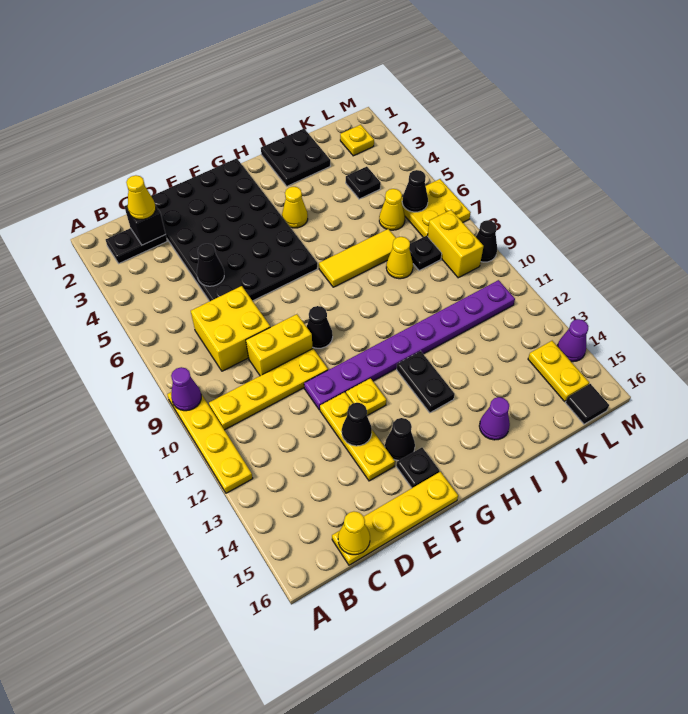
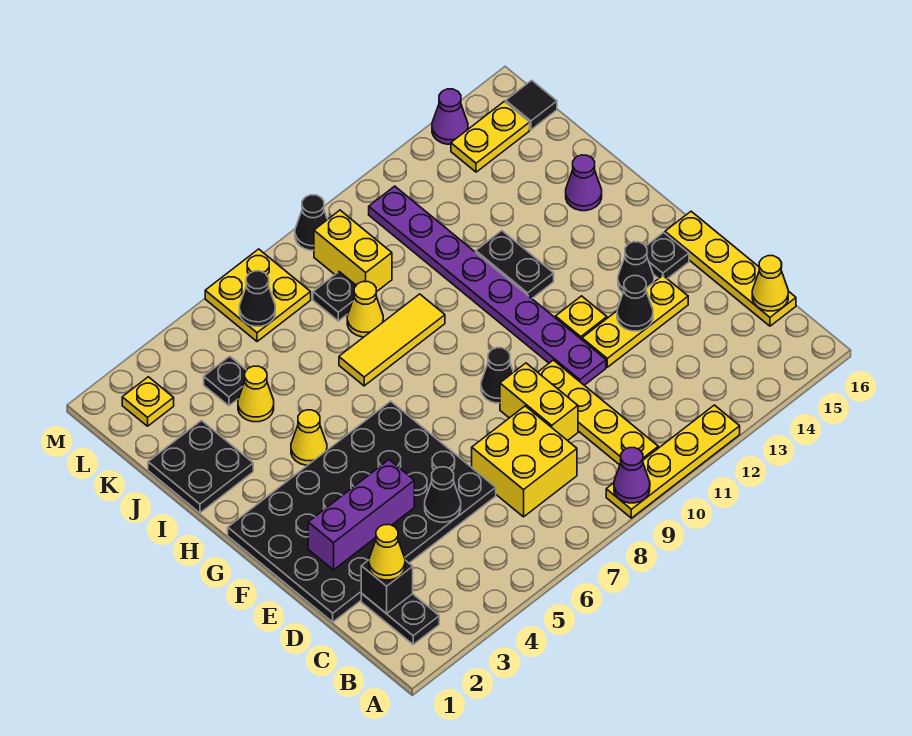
none -> purple 1x3 brick [308,460,414,570]
yellow 1x3 tile [319,229,396,287] -> yellow 1x3 tile turned to [339,294,445,386]
black 1x2 plate [397,351,454,413] -> black 1x2 plate turned to [476,231,554,298]
yellow 1x1 cone [379,189,405,230] -> yellow 1x1 cone moved to [238,366,274,422]
yellow 1x2 brick [428,210,484,278] -> yellow 1x2 brick turned to [314,210,392,292]

